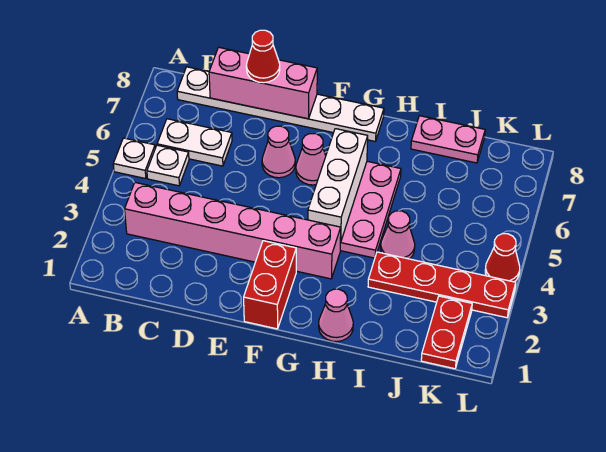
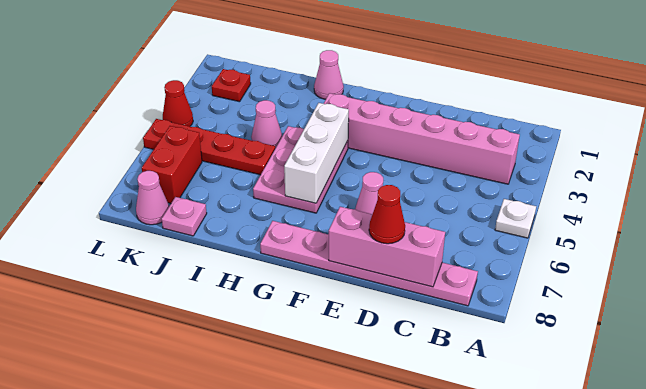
white 1x1 plate [147,145,189,186] -> none
white 1x2 plate [157,119,232,166] -> none
white 1x6 plate [177,67,384,141] -> pink 1x6 plate [260,221,478,306]
red 1x2 brick [244,241,296,329] -> red 1x2 brick moved to [142,126,202,204]
pink 1x1 cone [296,134,326,185] -> pink 1x1 cone moved to [136,171,169,225]
red 1x4 plate [368,252,516,318] -> red 1x4 plate moved to [143,119,275,175]
pink 1x2 plate [411,116,485,163] -> pink 1x1 plate [162,197,207,236]
red 1x2 plate [421,296,472,369] -> red 1x1 plate [212,69,251,102]

